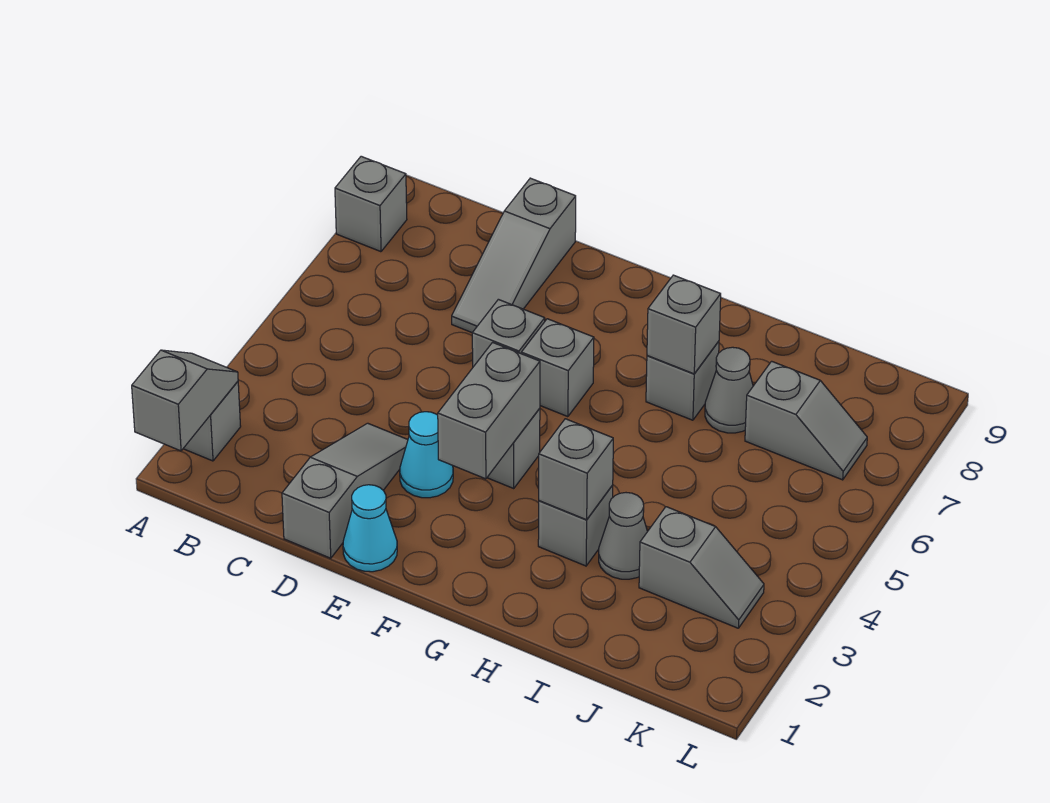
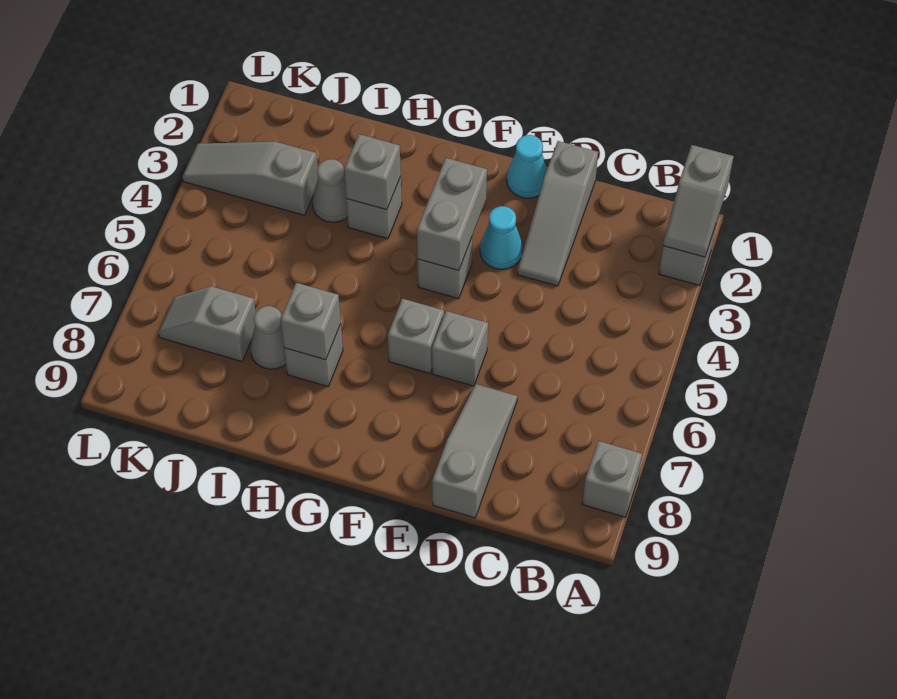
grey 1x2 slope [639,507,764,628] -> grey 1x3 slope [182,142,318,215]

